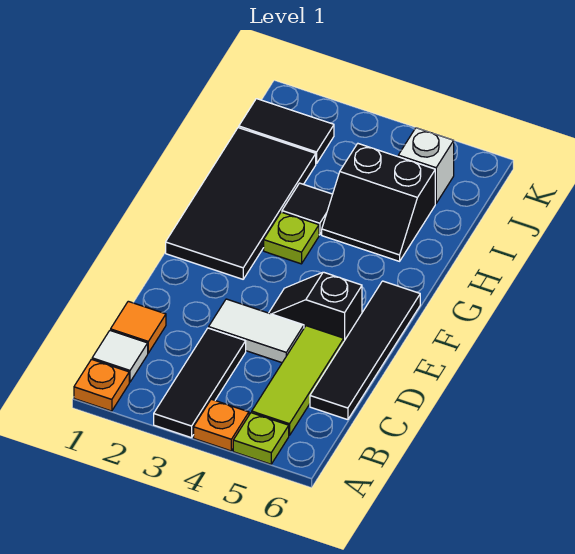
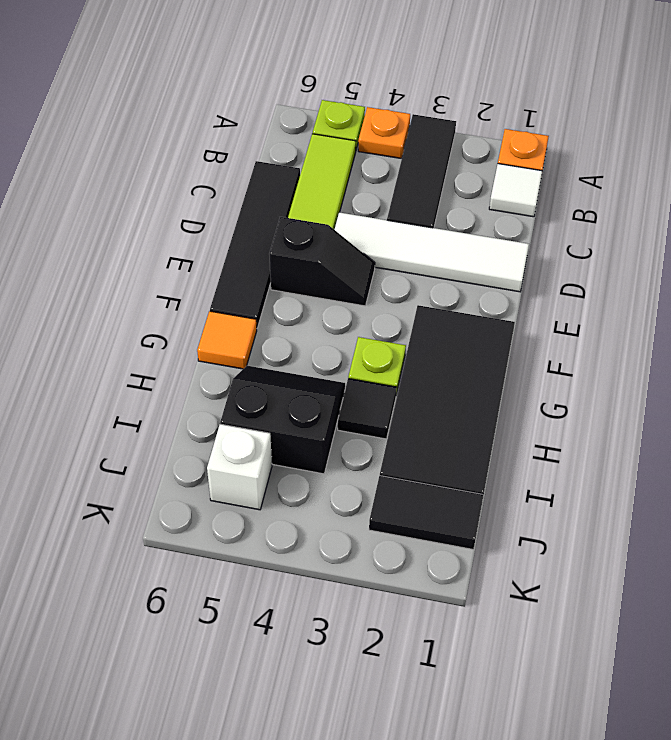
orange 1x1 tile [111,301,166,353] -> orange 1x1 tile moved to [197,311,257,369]
white 1x2 tile [209,299,304,363] -> white 1x4 tile [334,212,529,292]

